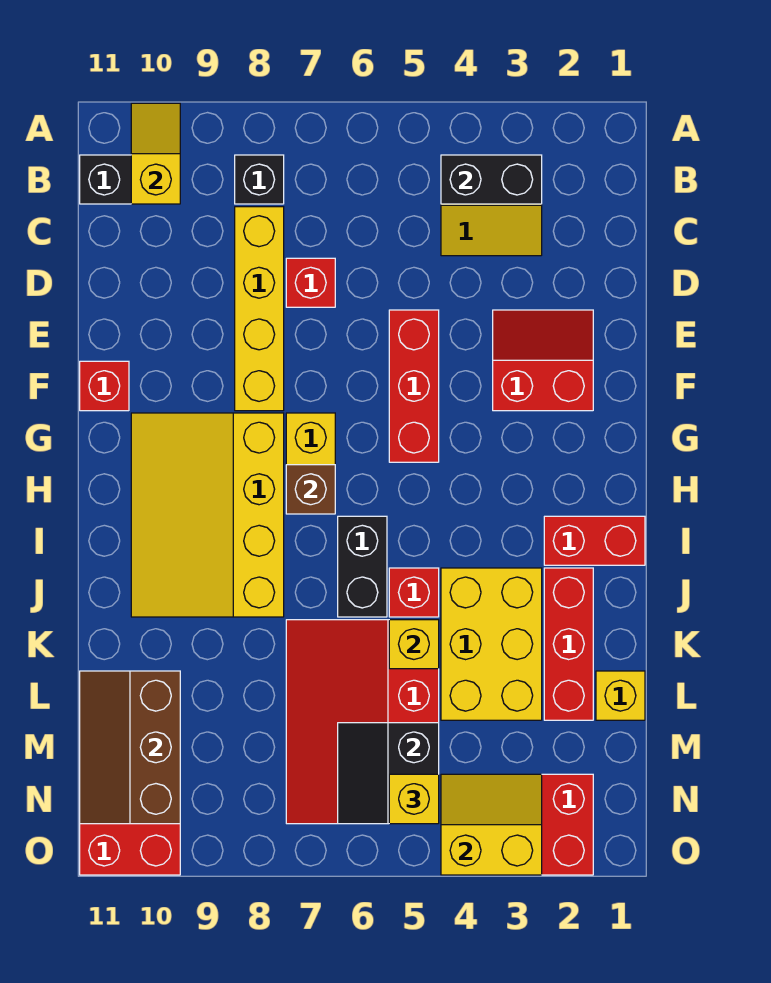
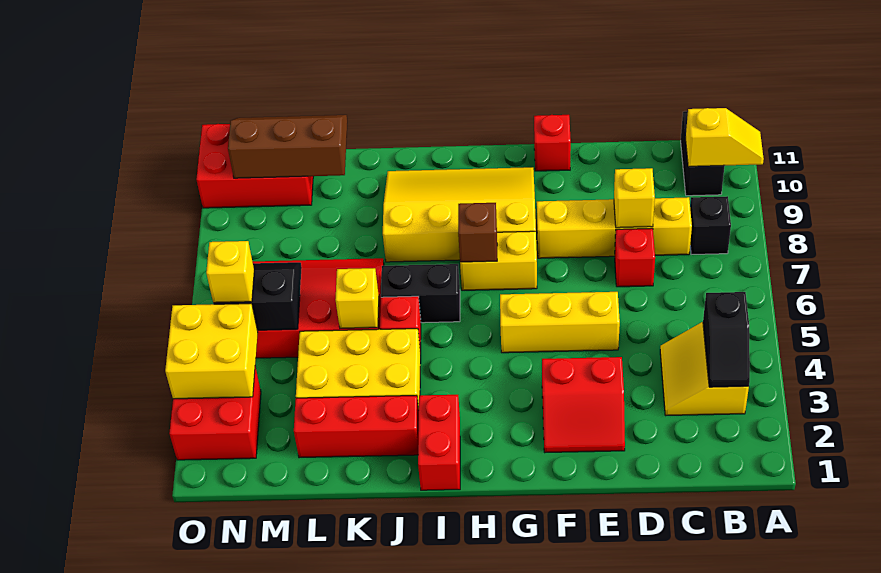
black 1x2 brick [441,155,542,204] -> black 1x2 slope [703,292,750,387]
red 2x2 slope [493,310,593,411] -> red 2x2 slope turned to [542,357,625,452]
red 1x3 brick [389,310,439,462] -> yellow 1x3 brick [500,292,620,353]
yellow 1x1 brick [596,671,645,720] -> yellow 1x1 brick moved to [614,168,655,228]
yellow 2x2 slope [441,774,542,875] -> yellow 2x2 brick [165,304,258,399]

